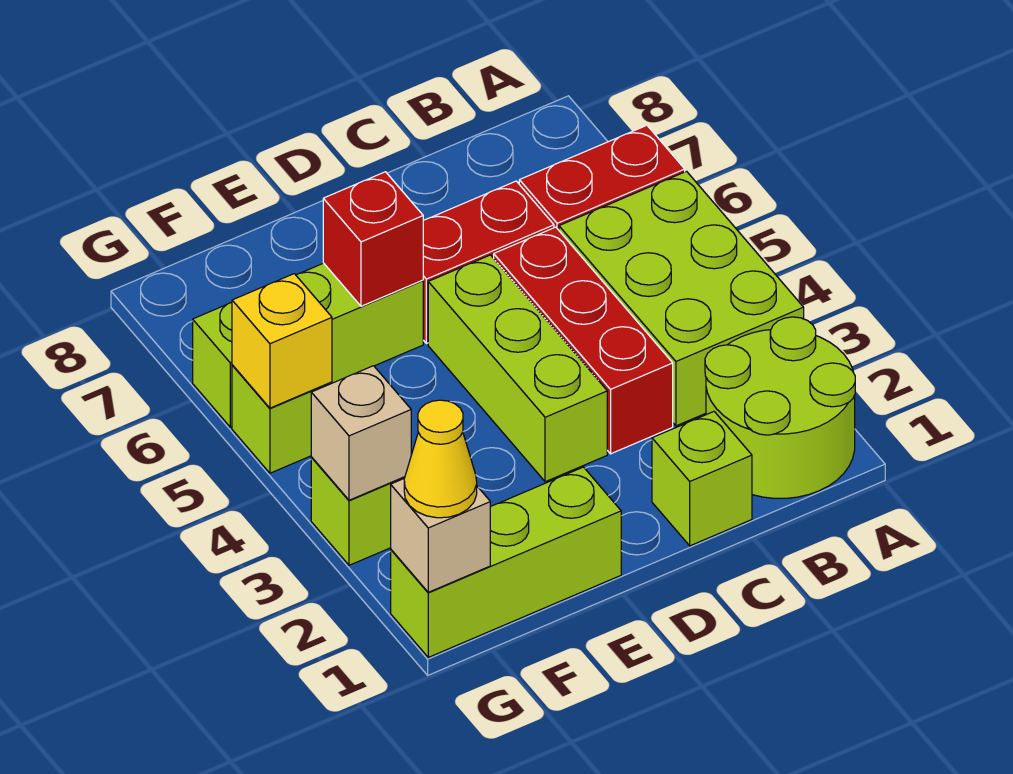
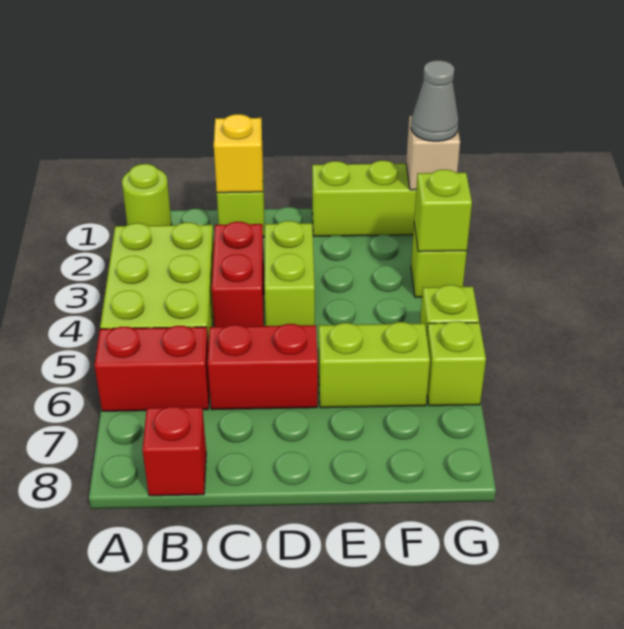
lime 2x2 round brick [705,317,855,498] -> lime 1x1 round brick [122,164,172,226]
red 1x3 brick [494,227,673,454] -> red 1x2 brick [212,222,264,327]
lime 1x3 brick [428,255,607,482] -> lime 1x2 brick [264,221,315,326]
red 1x1 brick [323,172,423,306] -> red 1x1 brick moved to [142,406,206,496]
yellow 1x1 cone [404,400,477,518] -> grey 1x1 cone [411,60,459,141]
tan 1x1 brick [311,366,411,500] -> lime 1x1 brick [414,169,472,252]
yellow 1x1 brick [232,274,332,408] -> yellow 1x1 brick moved to [214,114,263,193]

